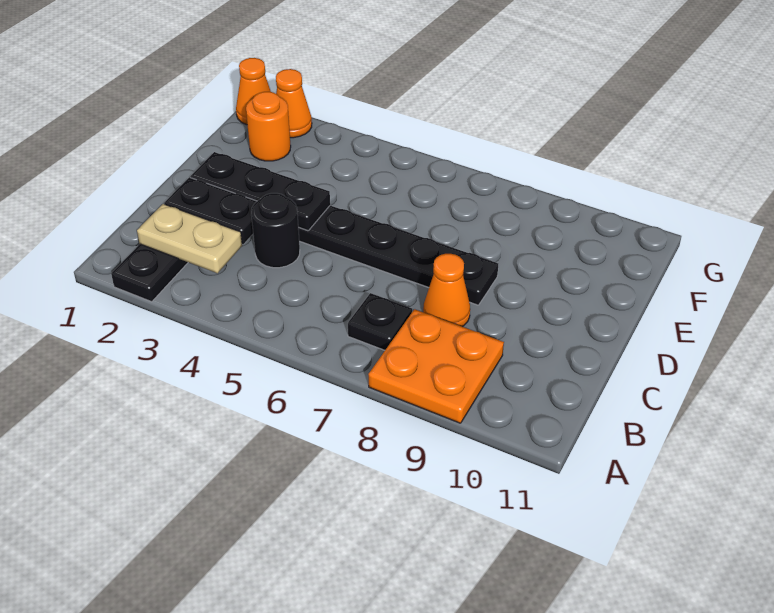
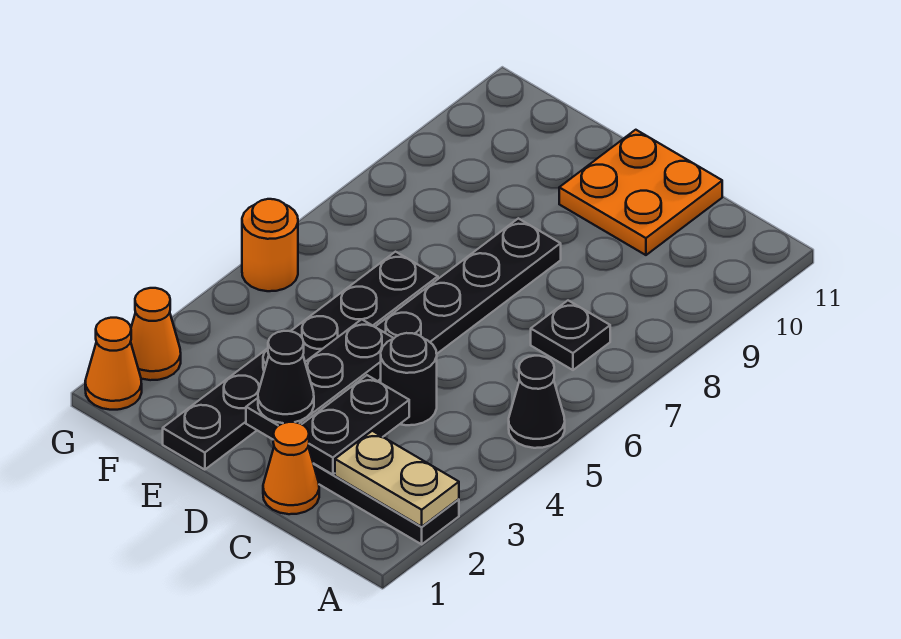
none -> black 1x1 cone [509,356,565,448]
orange 2x2 plate [368,309,504,423] -> orange 2x2 plate moved to [559,130,722,255]
tan 1x2 plate [137,204,242,273] -> tan 1x2 plate turned to [335,431,459,527]
orange 1x1 cone [423,254,470,327] -> orange 1x1 cone moved to [263,422,319,514]
none -> black 1x1 cone [258,331,314,423]
none -> black 1x6 plate [163,252,438,470]
orange 1x1 round brick [246,92,291,161] -> orange 1x1 round brick moved to [242,199,298,291]

